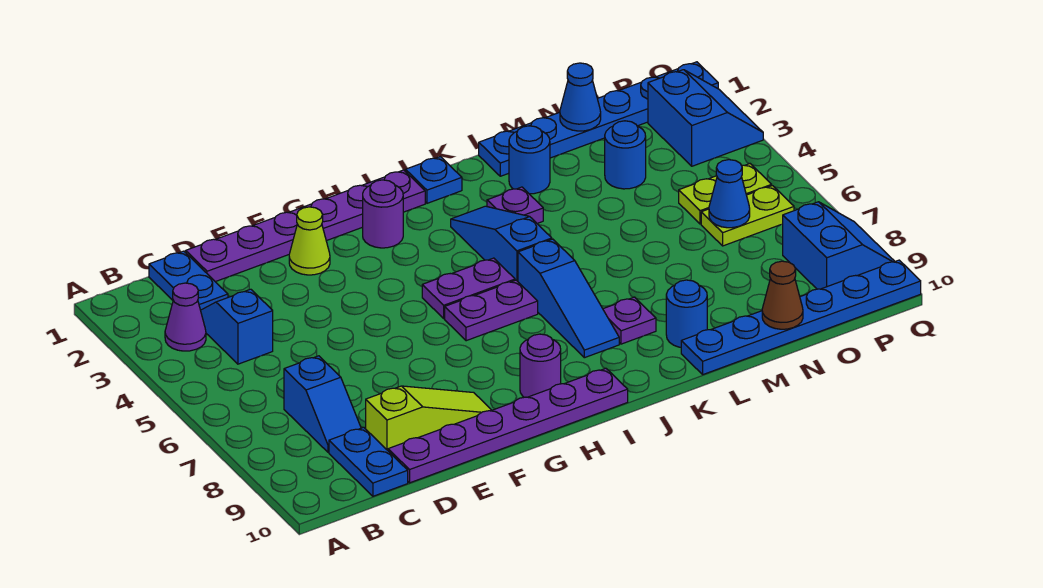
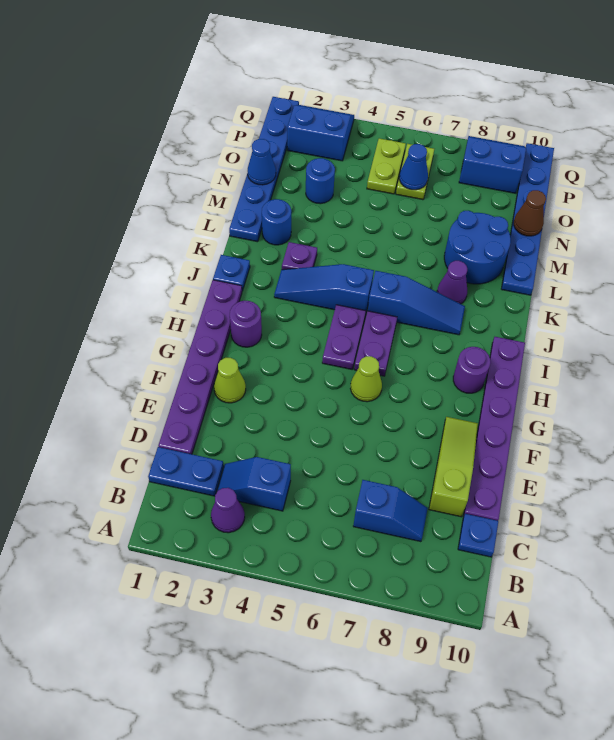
blue 1x2 plate [329,427,408,496] -> blue 1x1 plate [458,514,498,557]
none -> lime 1x1 cone [350,356,382,402]
purple 1x1 plate [603,297,656,344] -> purple 1x1 cone [437,261,467,304]
blue 1x1 round brick [666,280,707,347] -> blue 2x2 round brick [444,211,511,284]

